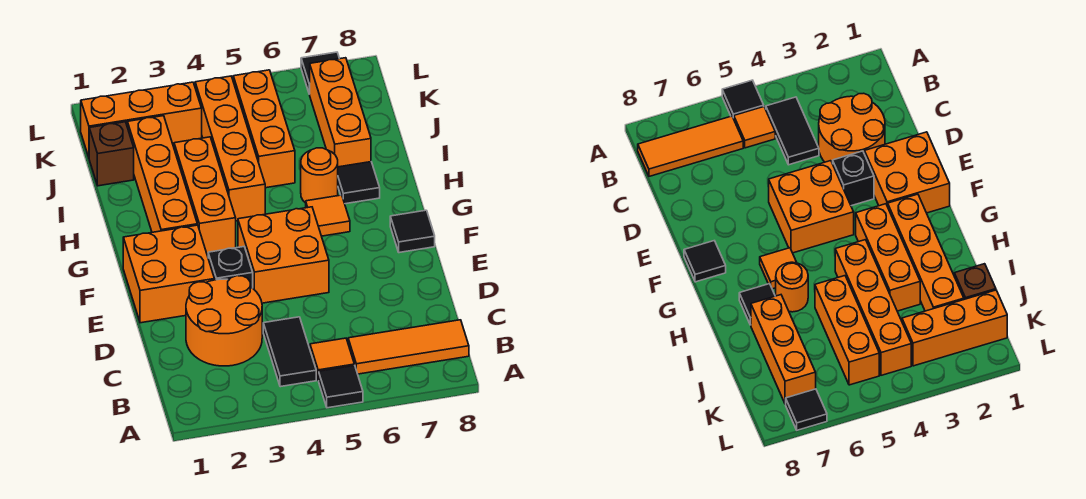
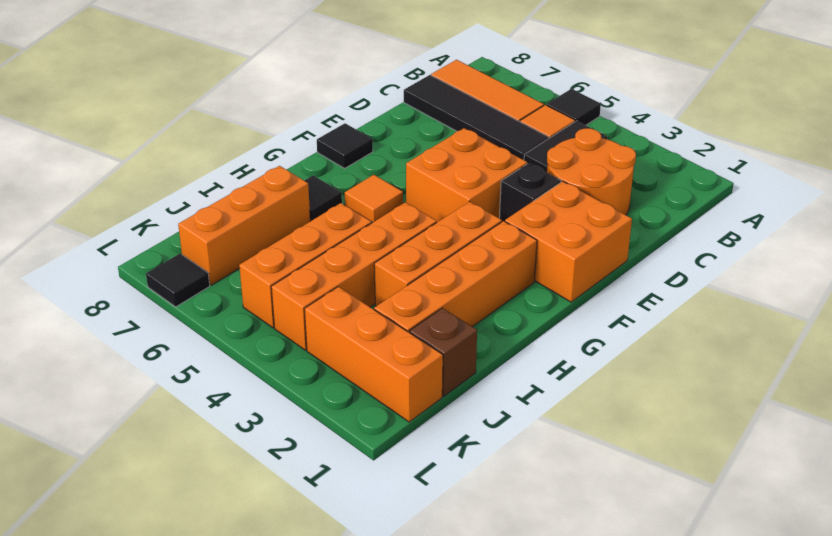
none -> black 1x4 tile [404,75,549,160]
orange 1x1 round brick [301,148,338,203] -> none

